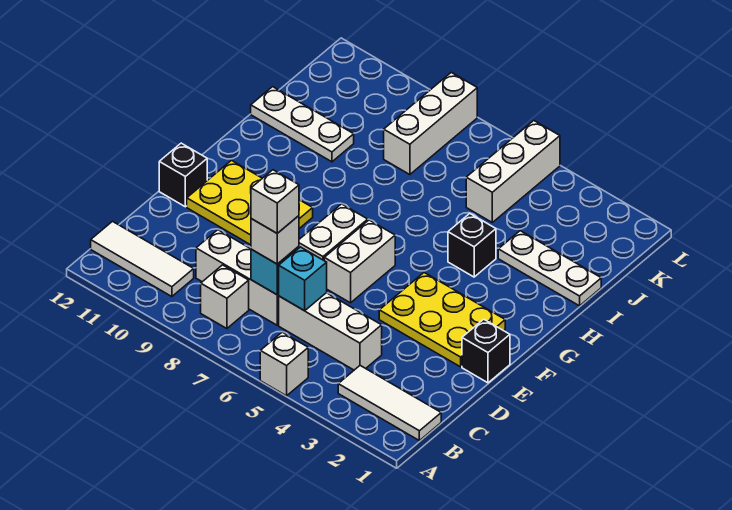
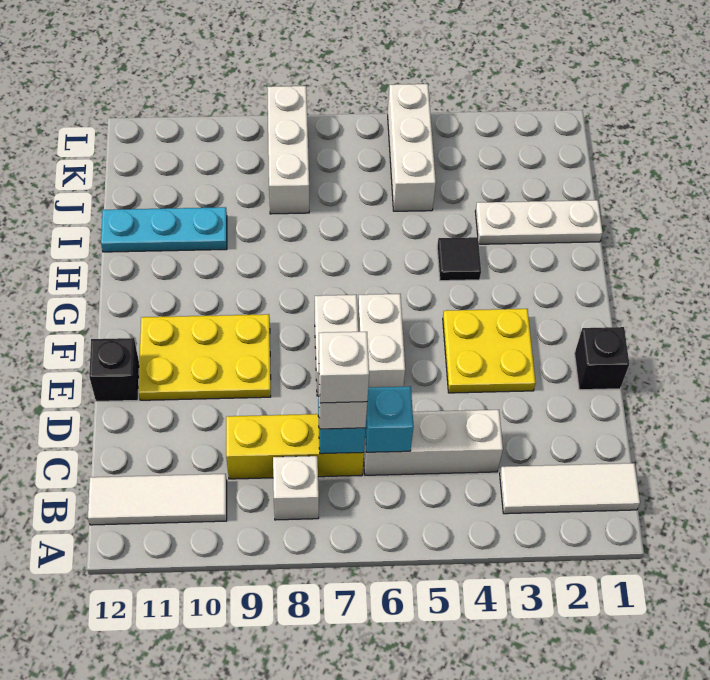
white 1x1 brick [260,332,308,396] -> none
white 1x3 brick [196,230,279,325] -> yellow 1x3 brick [226,414,364,479]
yellow 2x3 plate [379,273,505,367] -> yellow 2x2 plate [443,309,536,393]
black 1x1 brick [448,214,496,277] -> black 1x1 tile [437,237,481,281]
white 1x3 plate [251,87,354,162] -> cyan 1x3 plate [101,207,227,252]

